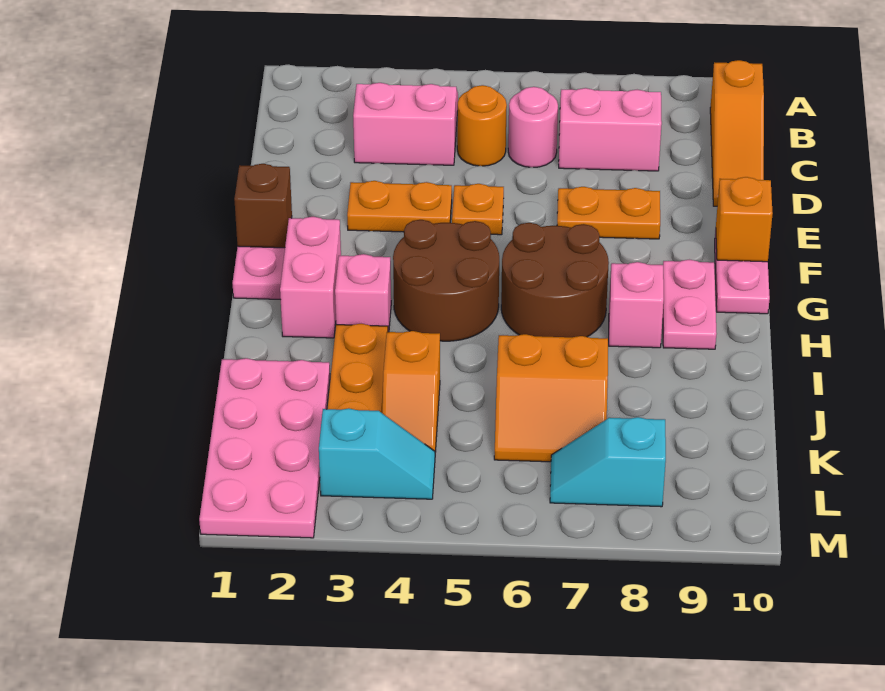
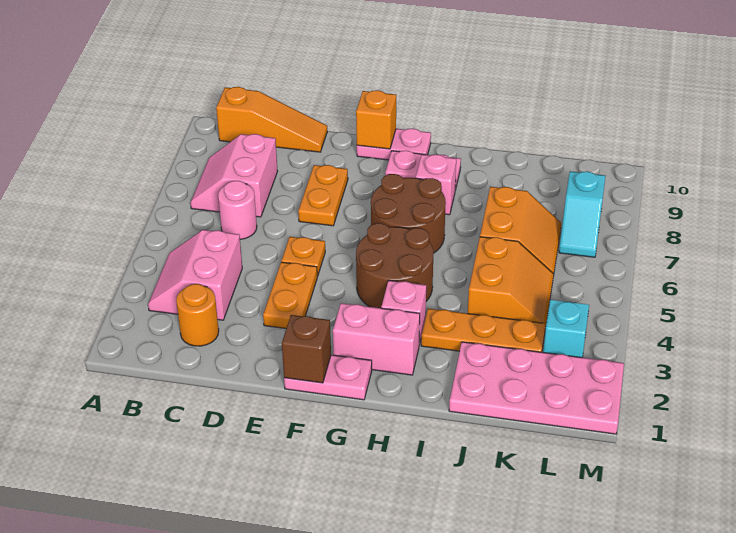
orange 1x1 round brick [457,85,507,166] -> orange 1x1 round brick moved to [176,284,219,346]
orange 1x2 slope [382,331,440,452] -> orange 2x2 slope [468,237,554,329]

